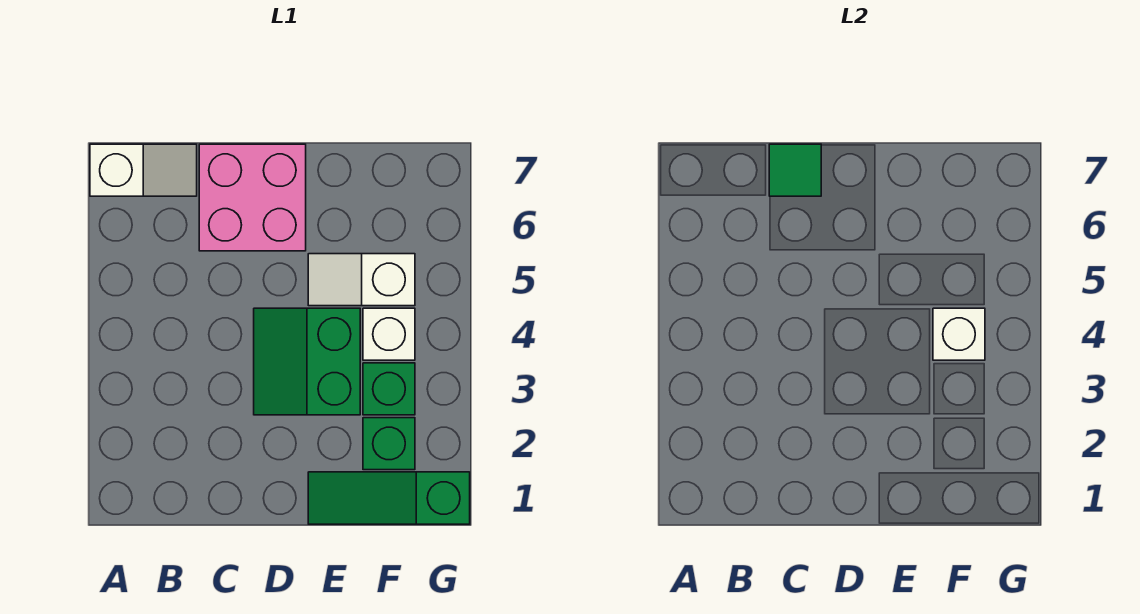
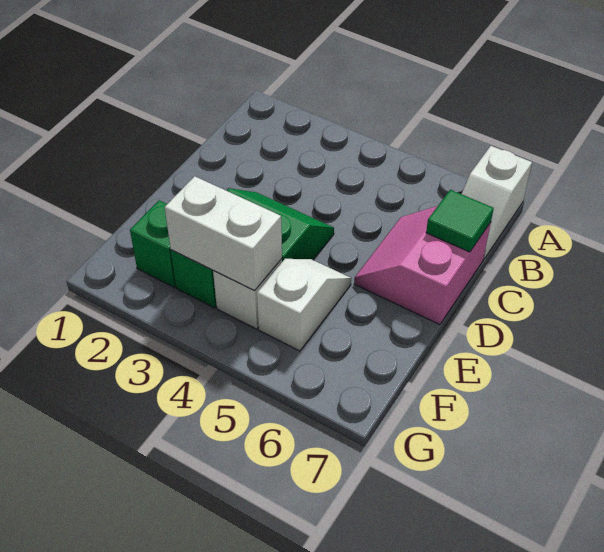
pink 2x2 brick [199,144,306,251] -> pink 2x2 slope [354,206,491,325]
green 1x3 slope [308,472,470,524] -> none
white 1x1 brick [933,308,985,360] -> white 1x2 brick [165,176,282,290]

